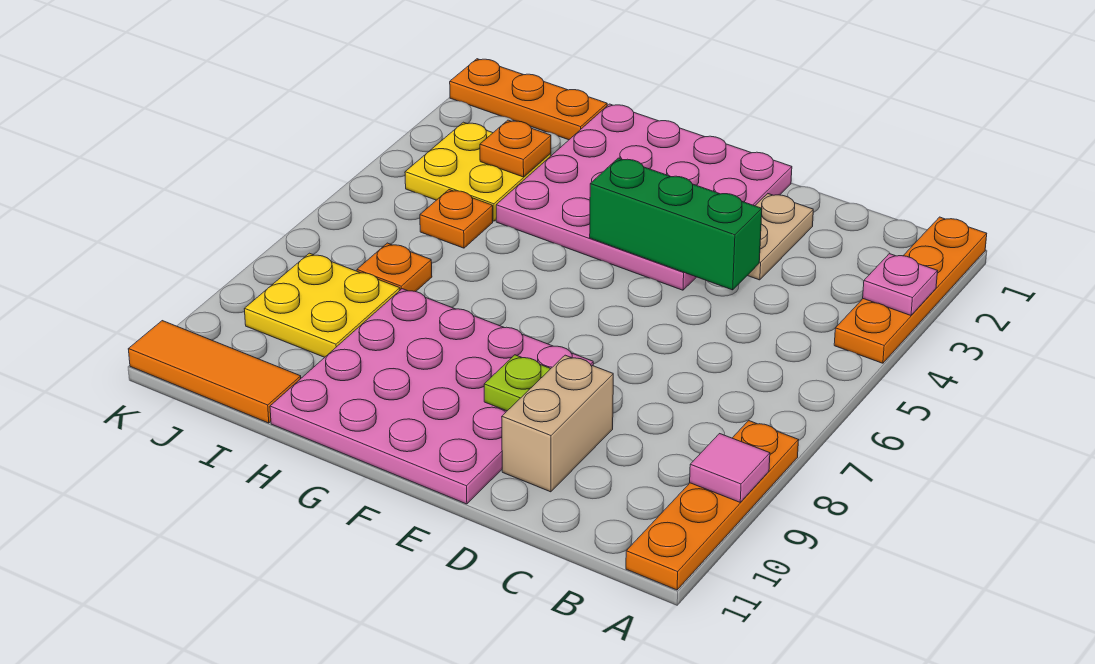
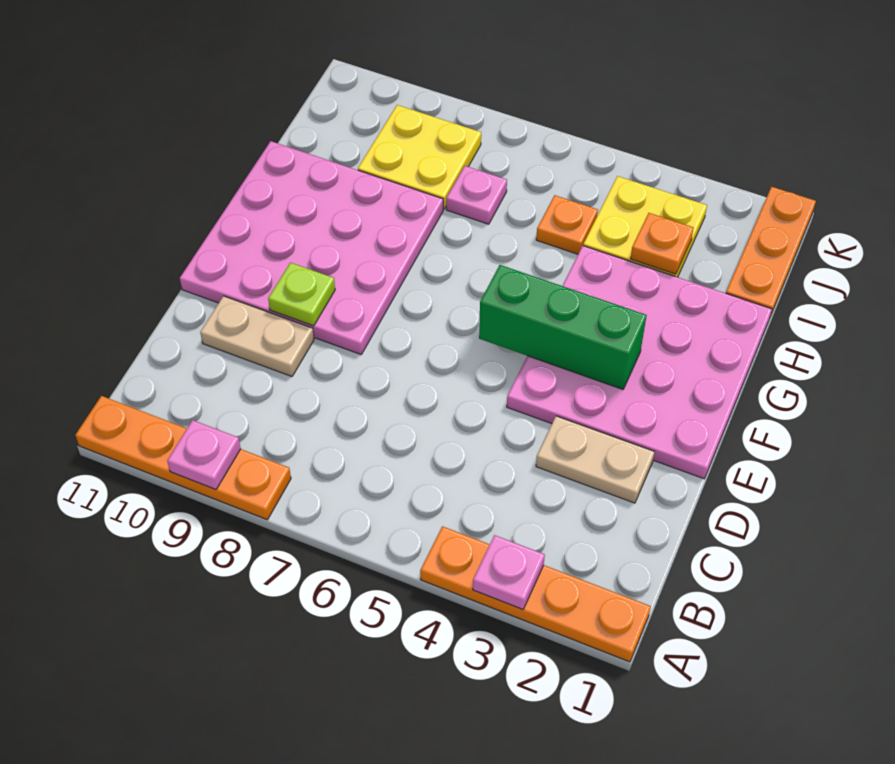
pink 1x1 tile [690,434,770,502] -> pink 1x1 plate [167,420,241,490]
green 1x3 brick [590,158,762,290] -> green 1x3 brick turned to [479,265,647,389]
tan 1x2 brick [502,355,613,492] -> tan 1x2 plate [200,296,314,376]
orange 1x1 plate [357,243,432,292] -> pink 1x1 plate [446,166,507,224]
orange 1x3 tile [128,321,301,423] -> none

